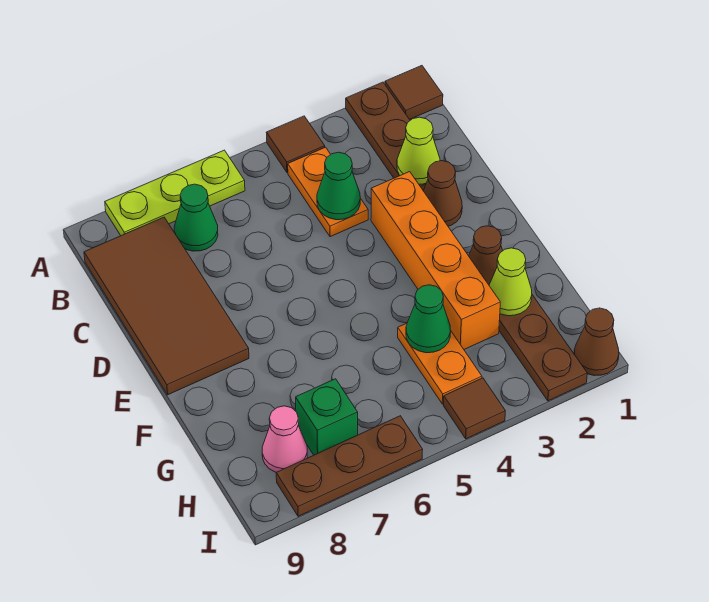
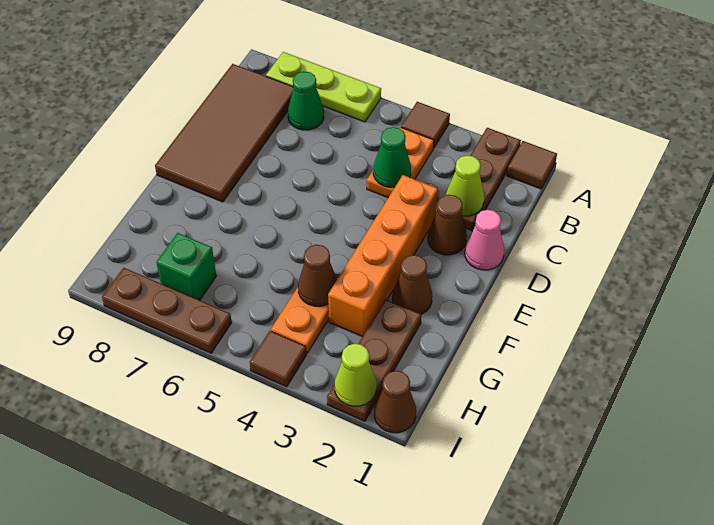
lime 1x1 cone [489,248,532,316] -> lime 1x1 cone moved to [335,344,377,406]
green 1x1 cone [406,285,451,353] -> brown 1x1 cone [298,245,337,306]
pink 1x1 cone [262,406,307,472] -> pink 1x1 cone moved to [465,210,504,270]

